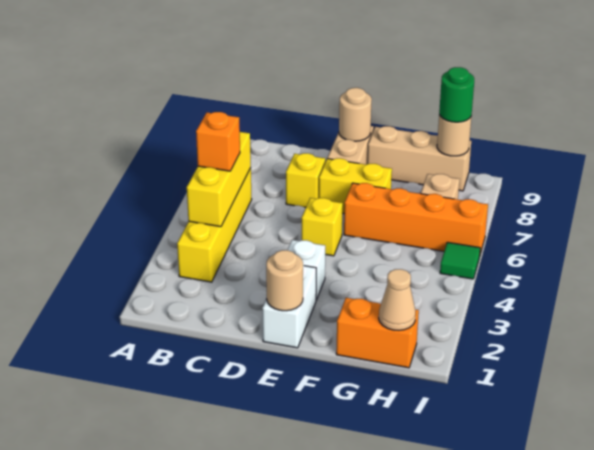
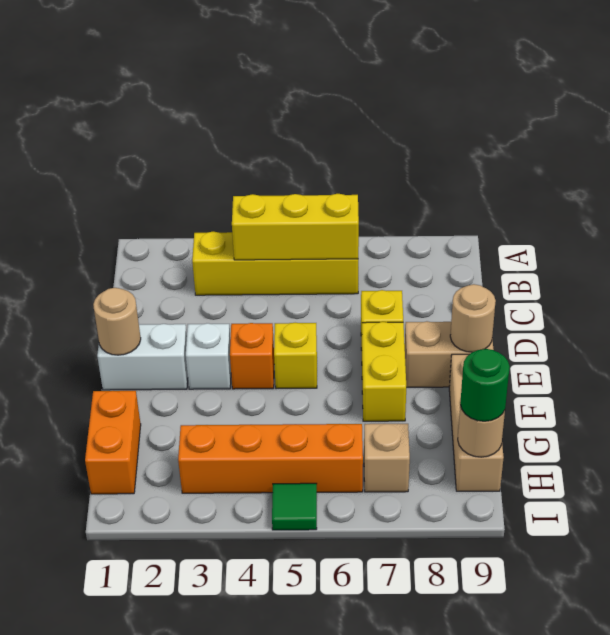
orange 1x1 brick [196,112,240,171] -> orange 1x1 brick moved to [230,323,274,389]
orange 1x4 brick [344,183,488,254] -> orange 1x4 brick turned to [178,424,363,493]
tan 1x1 cone [379,269,416,330] -> none

